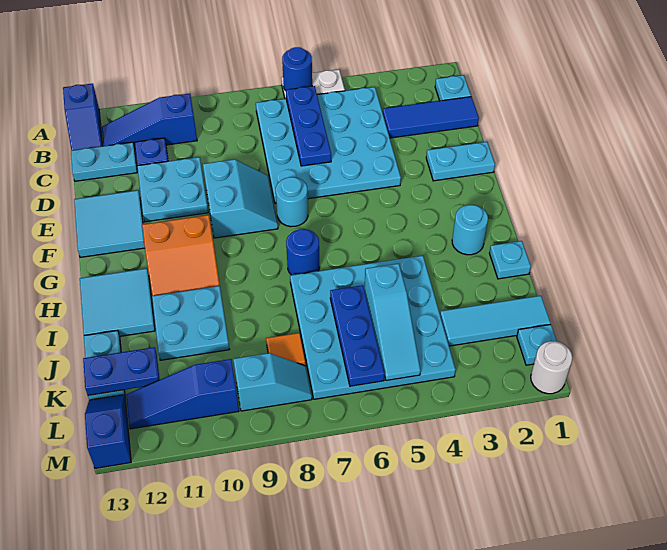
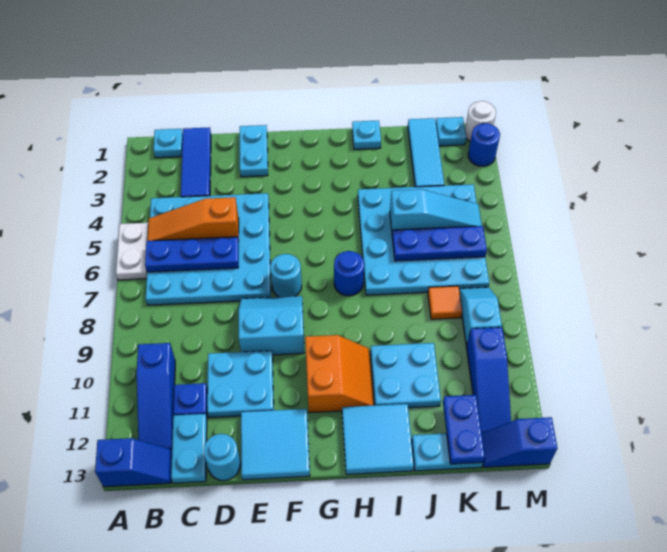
blue 1x1 round brick [282,47,312,91] -> blue 1x1 round brick moved to [468,123,500,166]
none -> orange 1x3 slope [147,197,239,242]
cyan 1x1 round brick [452,205,488,255] -> cyan 1x1 round brick moved to [204,434,241,481]

